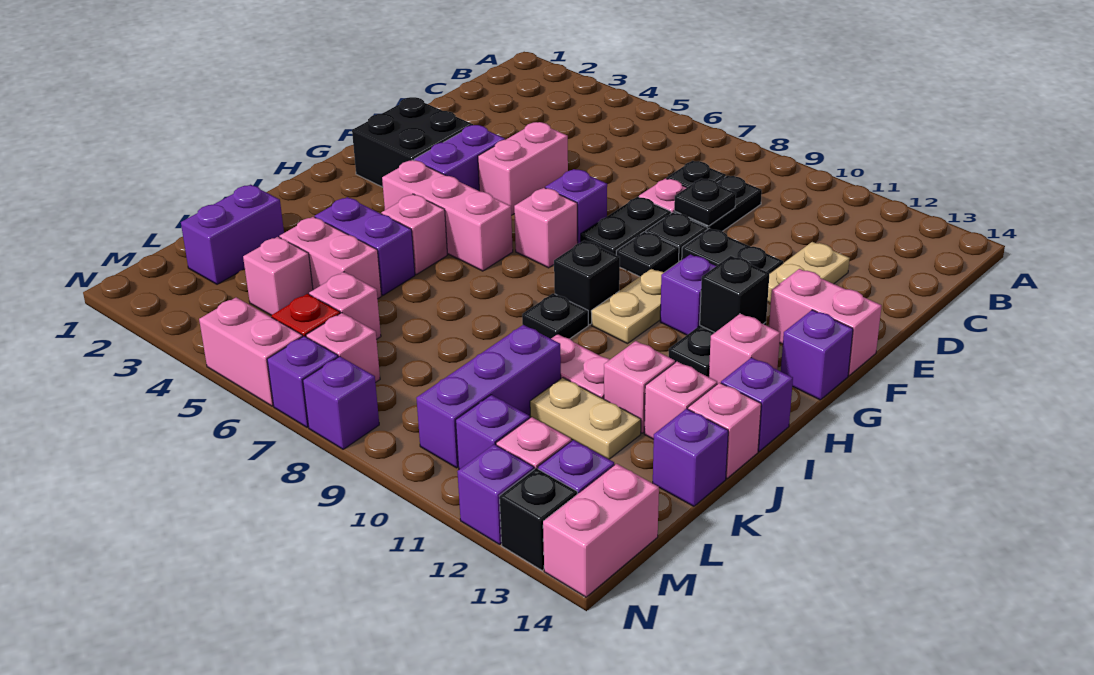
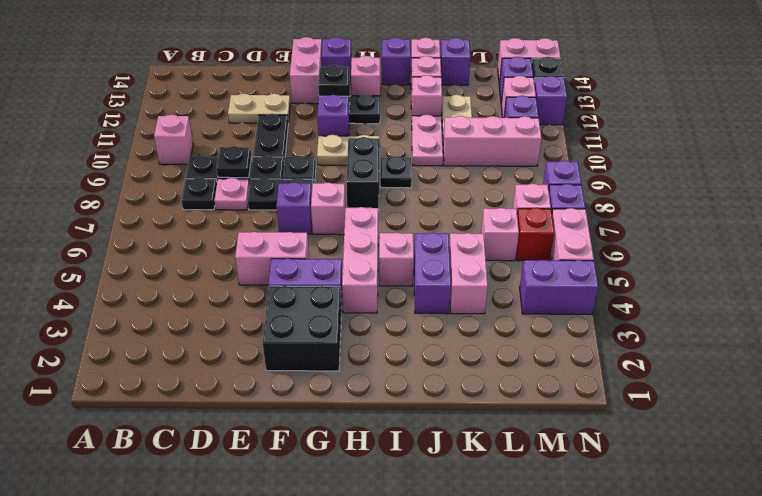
black 1x1 brick [554,240,620,325] -> black 1x2 brick [346,137,379,210]
purple 1x2 brick [181,185,284,284] -> purple 1x2 brick moved to [520,260,598,314]
purple 1x3 brick [416,325,561,468] -> pink 1x3 brick [443,116,542,166]
pink 1x1 brick [243,237,313,315] -> pink 1x1 brick moved to [154,114,193,164]

